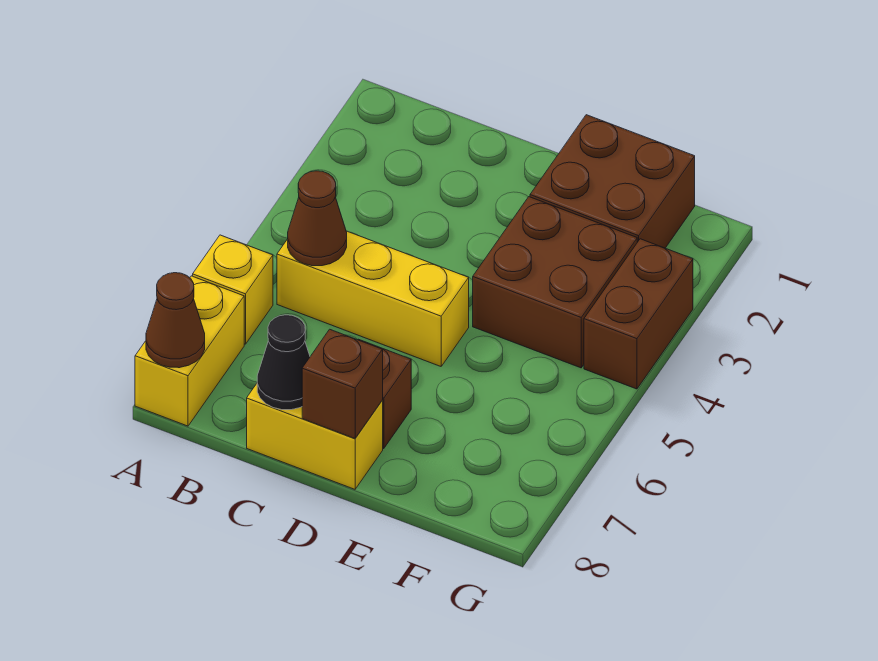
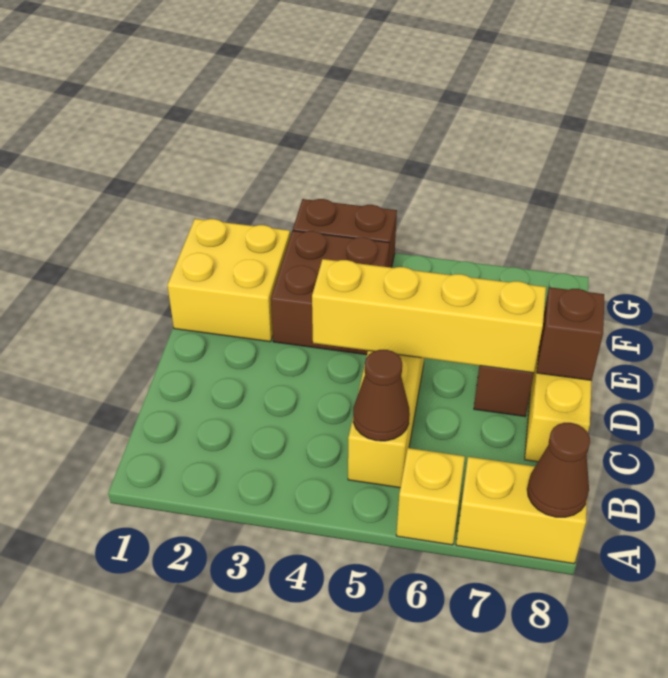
black 1x1 cone [257,315,310,410] -> none
none -> yellow 1x4 brick [312,259,546,373]
brown 2x2 brick [530,115,695,248] -> yellow 2x2 brick [168,219,290,342]

